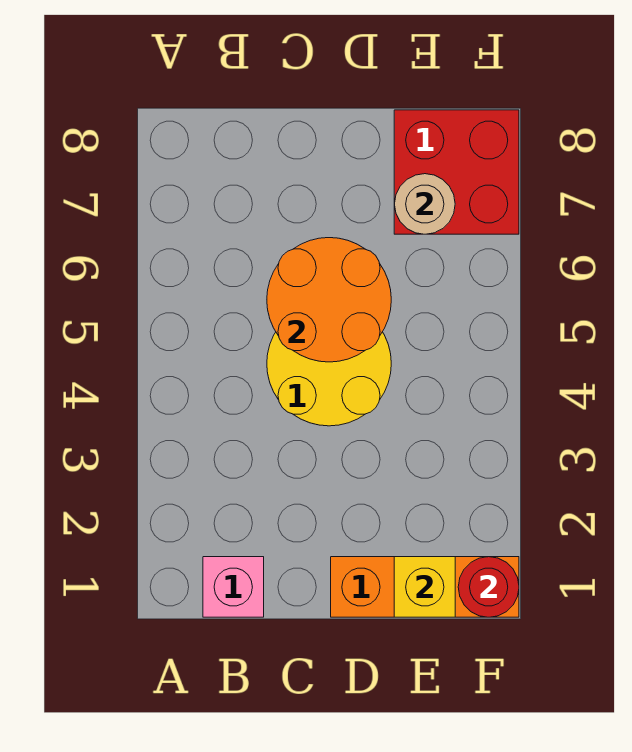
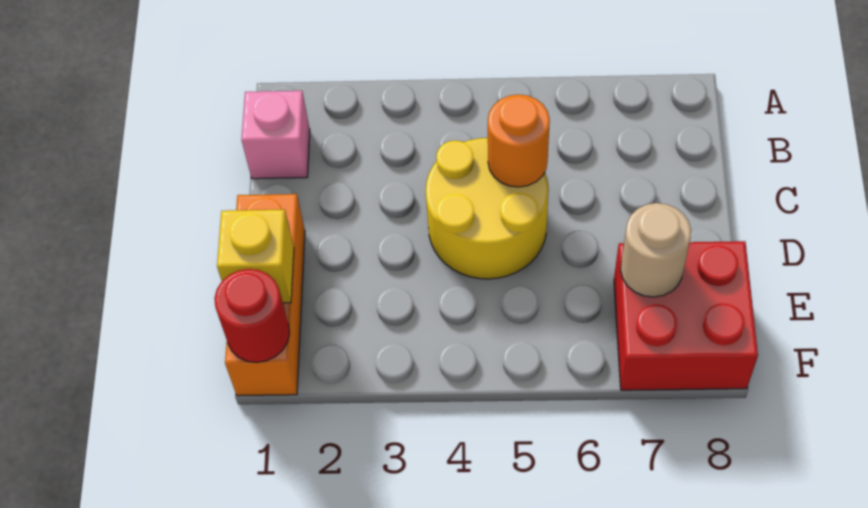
orange 2x2 round brick [267,238,391,362] -> orange 1x1 round brick [488,94,550,187]

